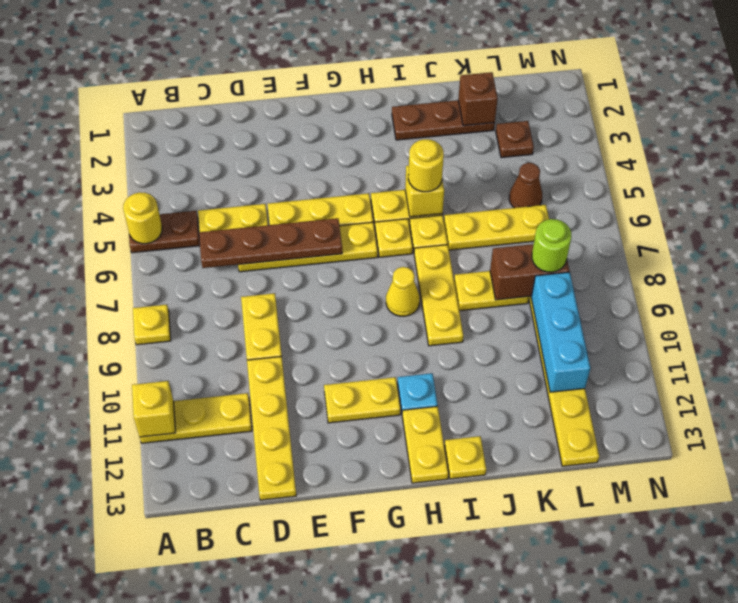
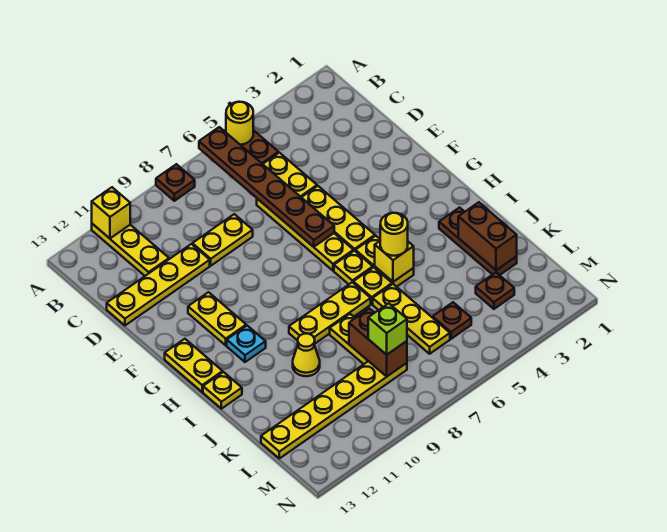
yellow 1x1 plate [133,305,171,345] -> brown 1x1 plate [156,164,195,201]
brown 1x4 plate [199,218,342,268] -> brown 1x6 plate [199,127,334,247]
yellow 1x1 cone [386,267,420,316] -> yellow 1x1 cone moved to [293,334,320,376]
yellow 1x2 plate [402,406,448,483] -> yellow 1x2 plate turned to [165,339,223,392]
brown 1x1 brick [458,72,498,126] -> brown 1x2 brick [458,202,517,270]
brown 1x1 cone [509,163,542,208] -> brown 1x1 plate [433,302,471,339]
lime 1x1 round brick [532,219,571,272] -> lime 1x1 brick [368,303,407,355]
cyan 1x3 brick [531,272,590,392] -> none

